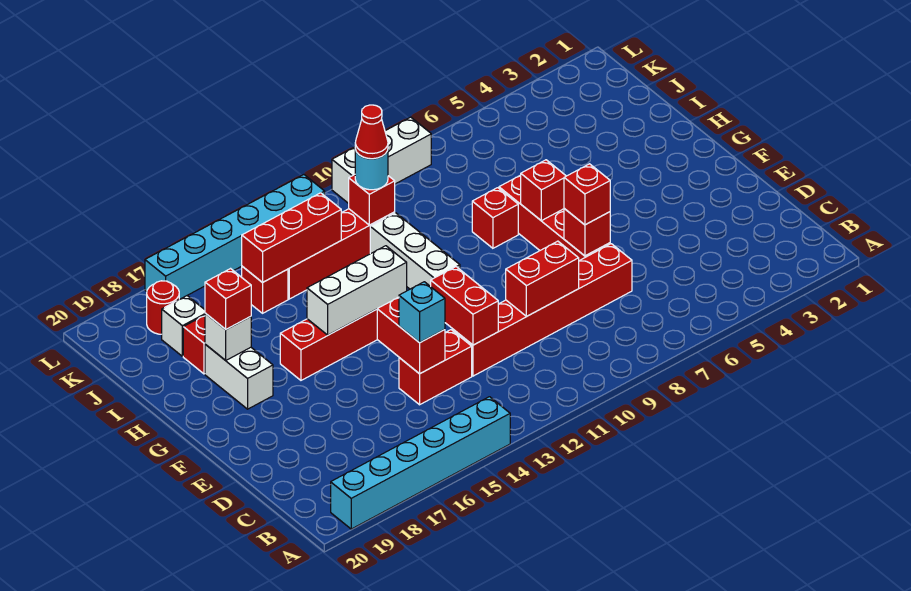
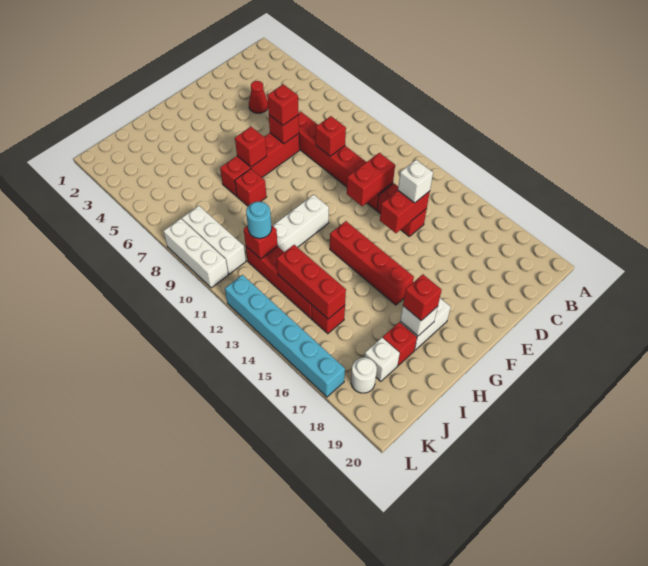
cyan 1x6 brick [331,397,510,529] -> none
red 1x2 brick [506,241,579,316] -> red 1x1 brick [316,116,346,156]
cyan 1x1 brick [399,282,445,343] -> white 1x1 brick [398,160,433,203]
white 1x3 brick [307,246,407,335] -> white 1x3 brick moved to [182,206,246,274]
red 1x1 cone [355,105,388,159] -> red 1x1 cone moved to [249,81,268,113]
red 1x1 round brick [147,281,179,334] -> white 1x1 round brick [351,358,377,393]

